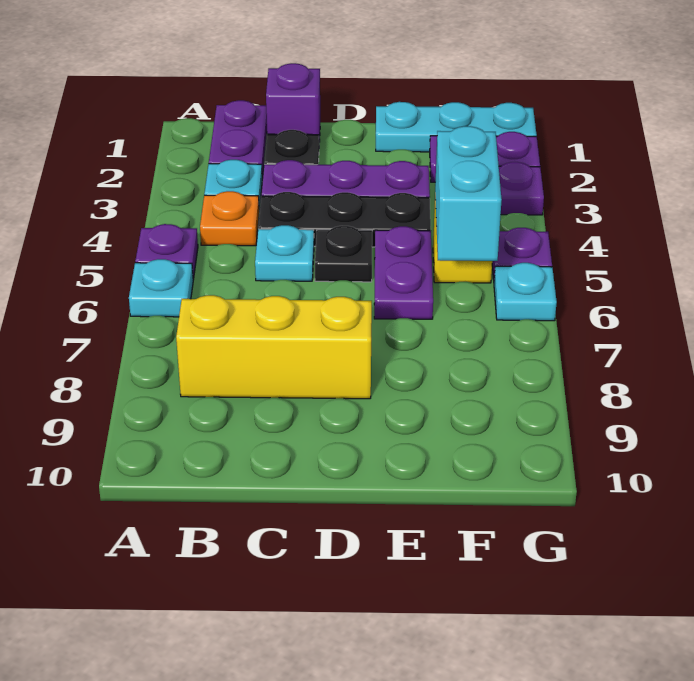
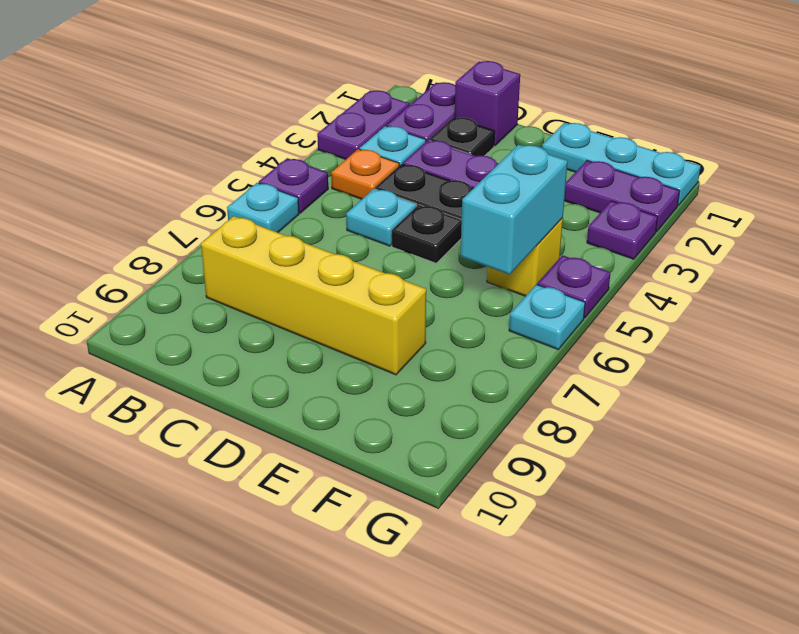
yellow 1x3 brick [176,295,372,399] -> yellow 1x4 brick [201,216,426,375]
purple 1x2 plate [374,226,433,319] -> purple 1x2 plate moved to [317,90,409,159]

